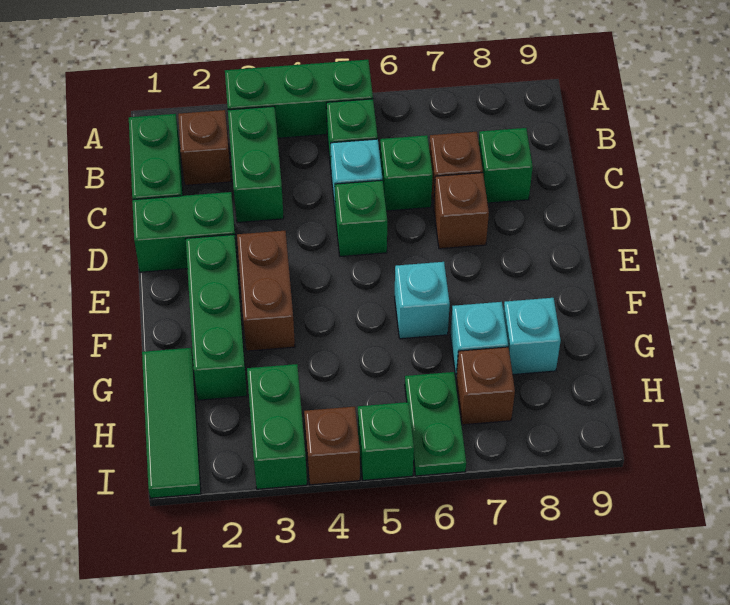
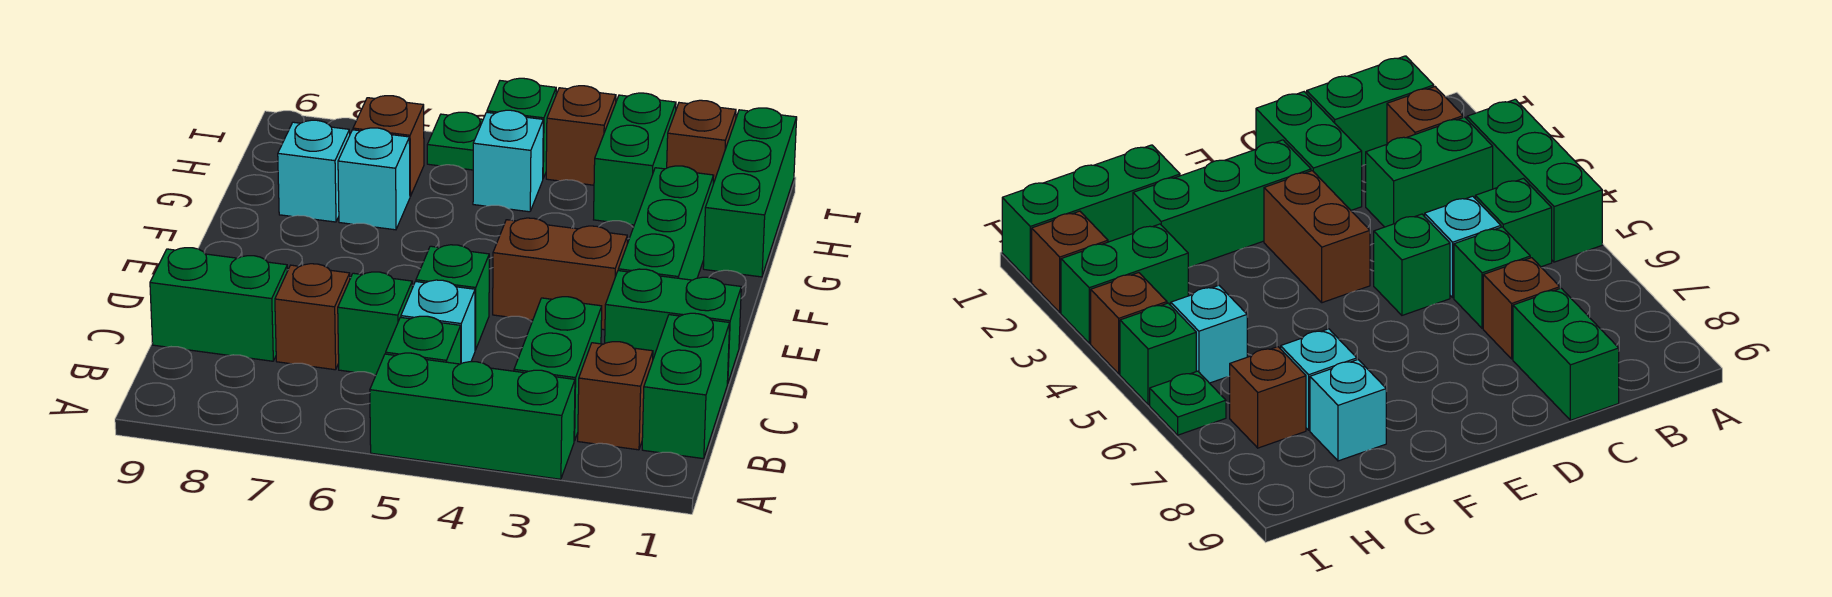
green 1x1 brick [479,128,533,203] -> green 1x2 brick [150,248,287,361]
brown 1x1 brick [434,173,489,249] -> brown 1x1 brick moved to [667,100,736,184]
brown 1x2 brick [237,231,295,351] -> brown 1x2 brick turned to [493,218,627,330]
cyan 1x1 brick [394,262,450,339] -> cyan 1x1 brick moved to [473,110,543,212]
green 1x3 tile [142,348,201,498] -> green 1x3 brick [703,108,797,277]
green 1x2 plate [405,372,466,476] -> green 1x1 plate [427,112,483,170]

